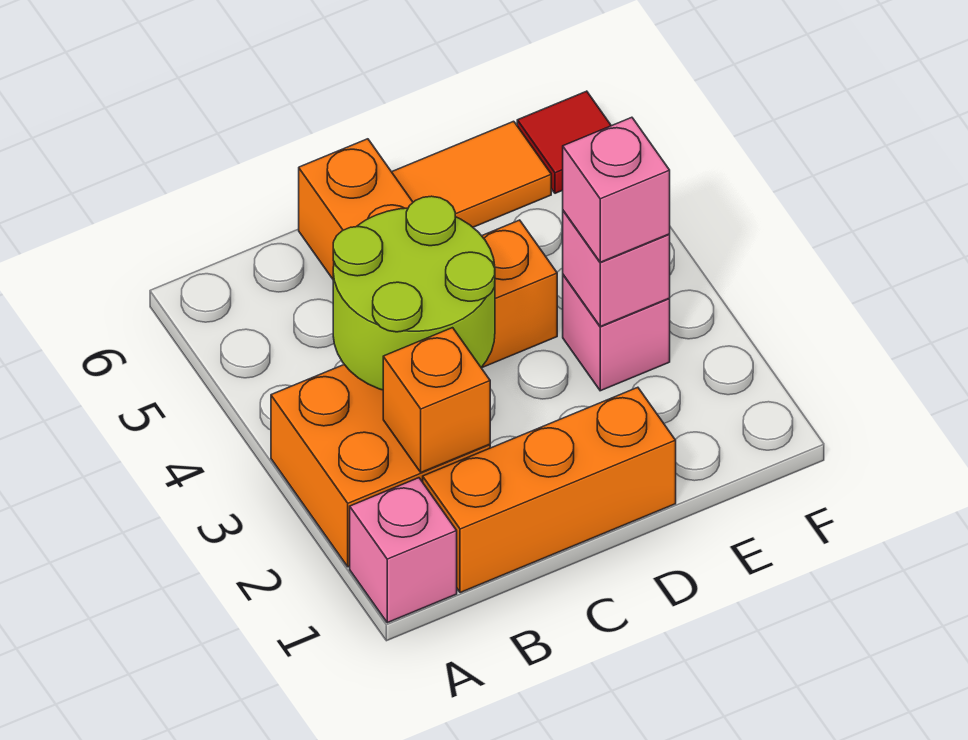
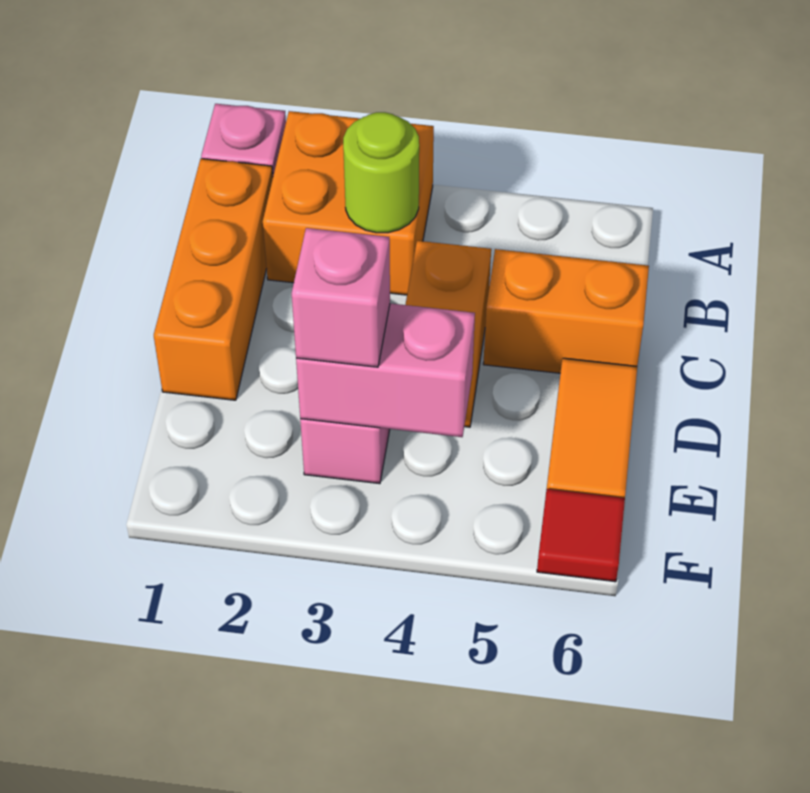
orange 1x1 brick [383,328,490,472] -> none
lime 2x2 round brick [333,196,495,390] -> lime 1x1 round brick [343,112,419,233]
pink 1x1 brick [563,211,670,326] -> pink 1x2 brick [296,303,475,437]

